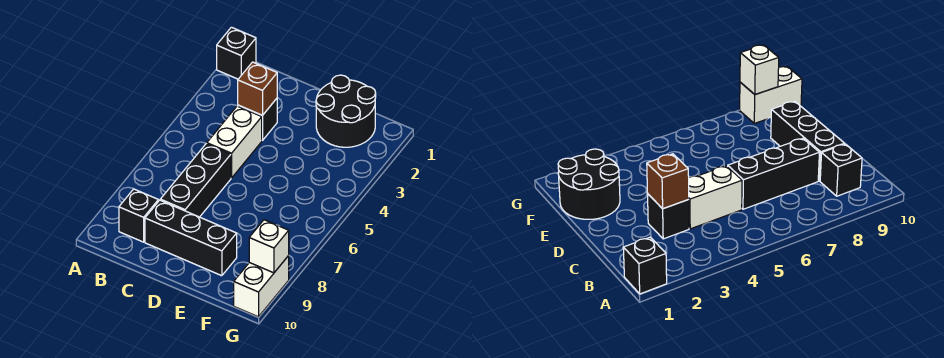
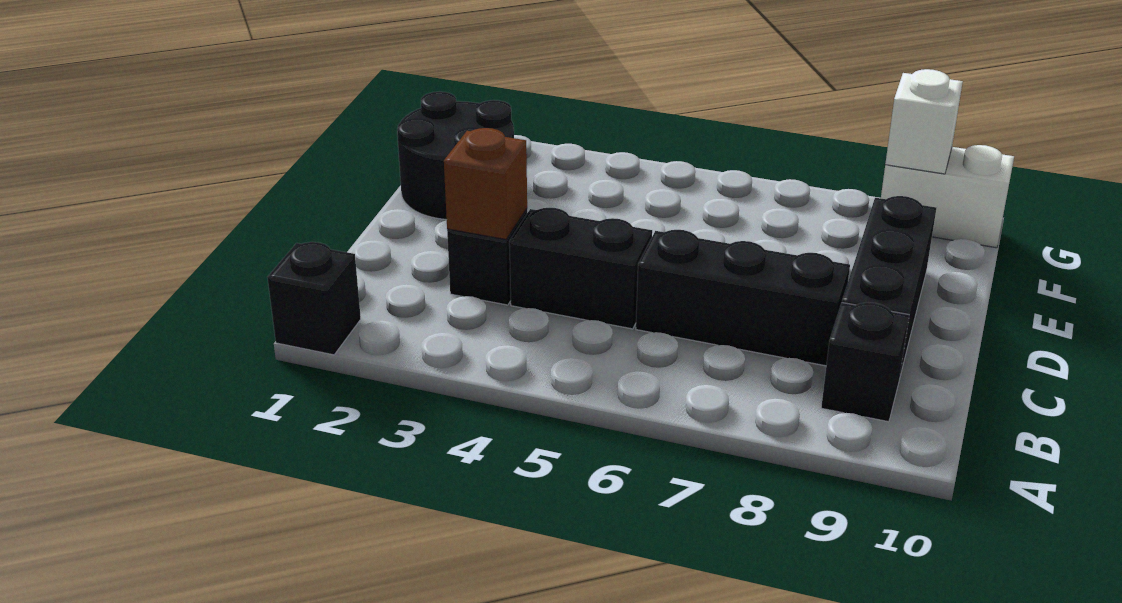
white 1x2 brick [207,106,262,178] -> black 1x2 brick [509,208,652,329]

